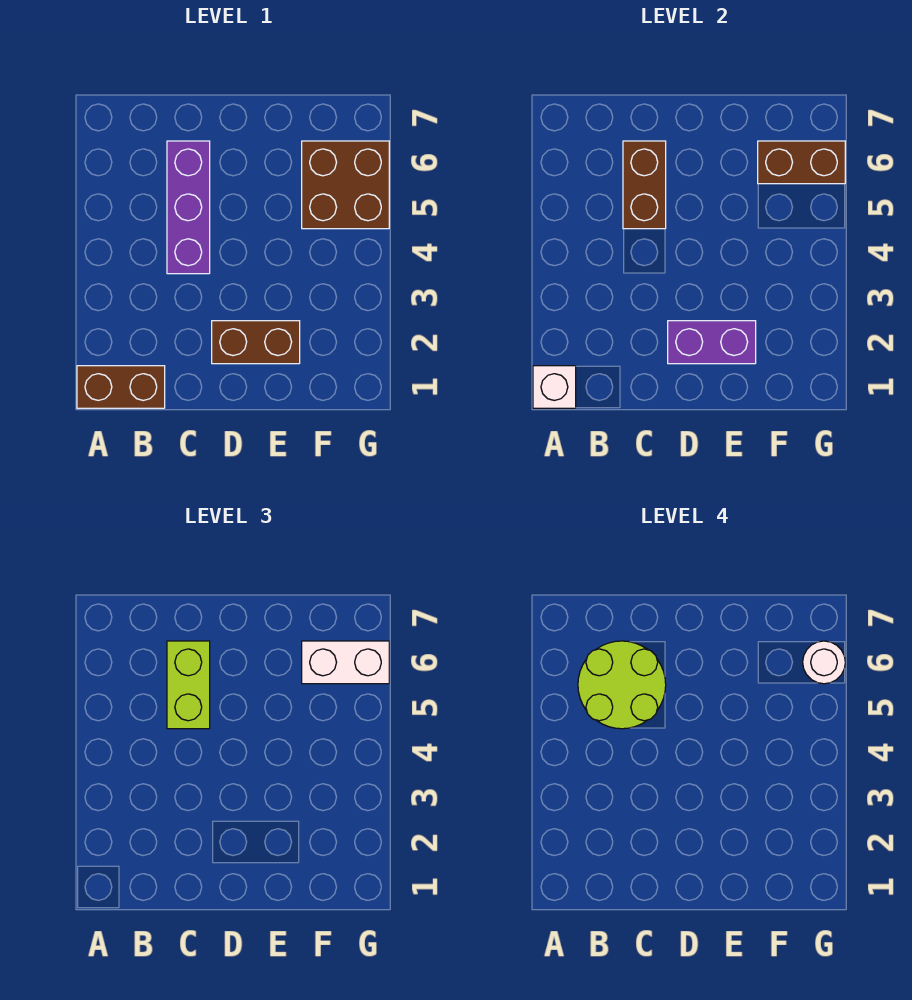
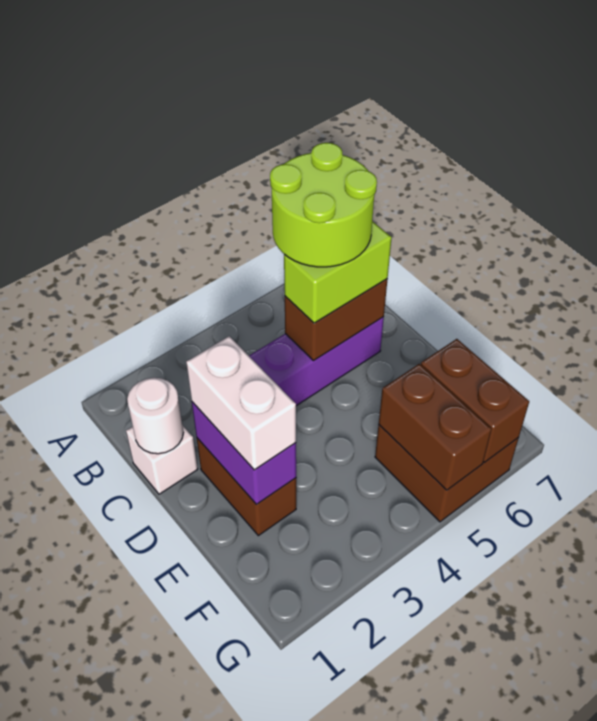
brown 1x2 brick [77,366,165,408] -> brown 1x2 brick moved to [379,364,491,490]
white 1x1 brick [533,366,576,408] -> white 1x1 brick moved to [126,425,198,494]
white 1x2 brick [302,641,389,684] -> white 1x2 brick moved to [186,336,296,470]
white 1x1 round brick [803,641,845,684] -> white 1x1 round brick moved to [127,378,183,454]

